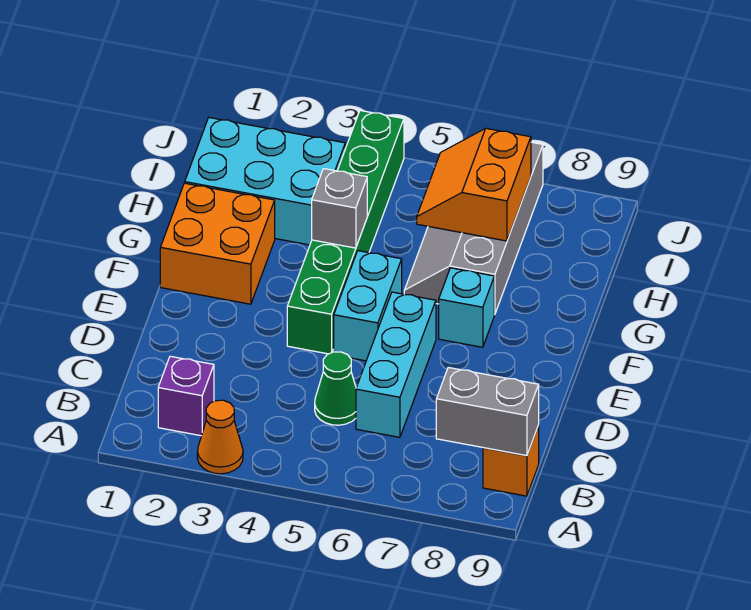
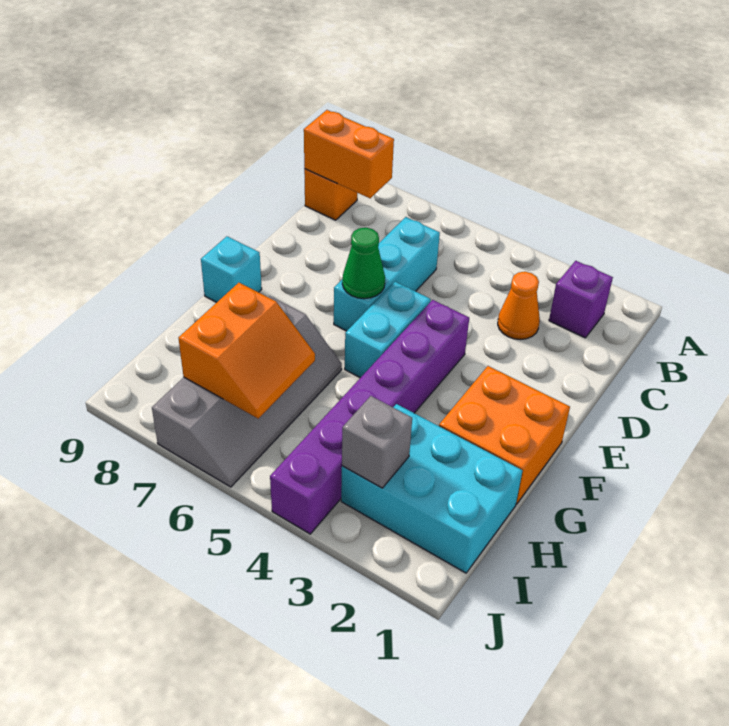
orange 1x1 cone [197,400,243,474] -> orange 1x1 cone moved to [498,272,540,340]
grey 1x2 brick [436,367,539,456] -> orange 1x2 brick [304,110,394,198]
green 1x1 cone [315,352,356,425] -> green 1x1 cone moved to [342,228,385,299]
green 1x6 brick [287,110,404,354] -> purple 1x6 brick [270,300,469,534]
cyan 1x1 brick [439,268,494,347] -> cyan 1x1 brick moved to [201,236,262,302]
grey 1x1 brick [312,169,367,248] -> grey 1x1 brick moved to [342,396,412,488]

